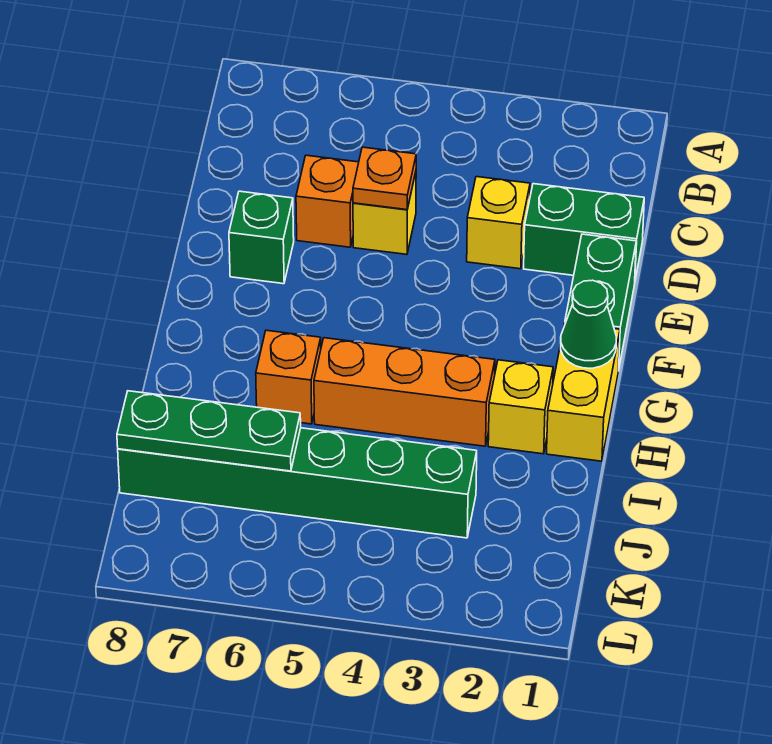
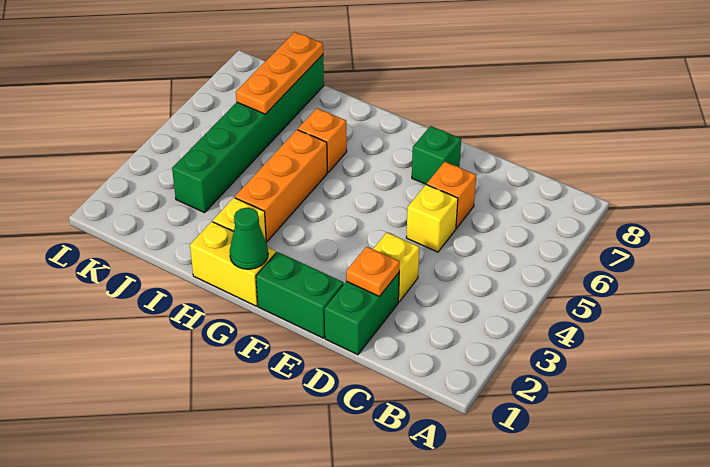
orange 1x1 plate [353,147,416,210] -> orange 1x1 plate moved to [346,247,400,296]
green 1x3 plate [117,391,301,471] -> orange 1x3 plate [236,32,323,114]

